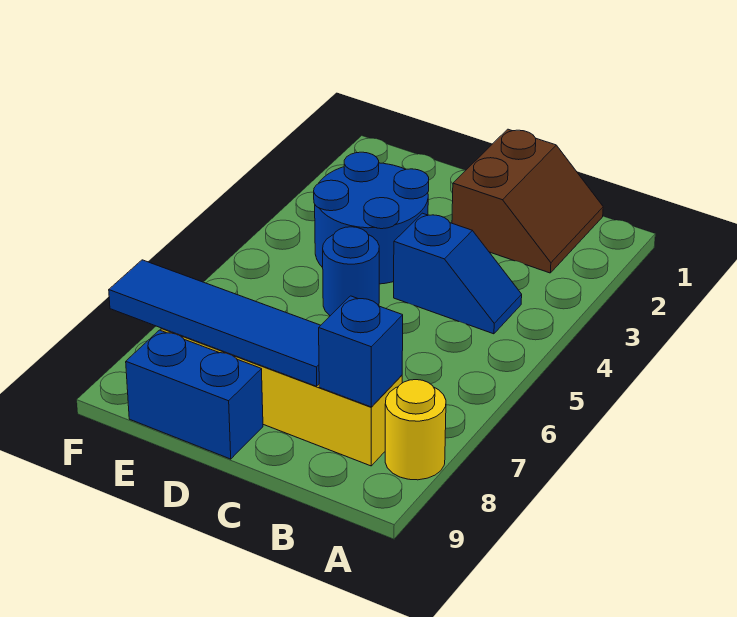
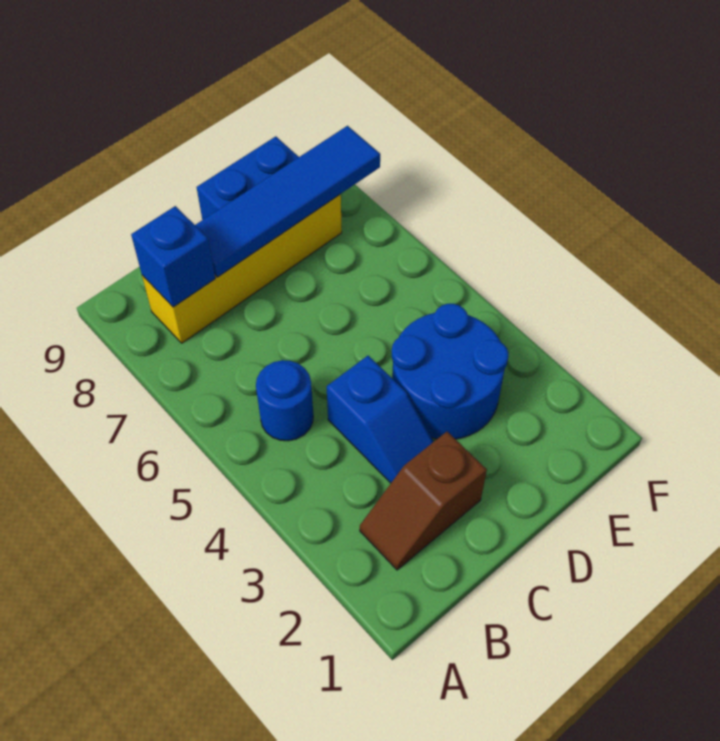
yellow 1x1 round brick [385,380,446,480] -> none
brown 2x2 slope [452,129,603,273] -> brown 1x2 slope [360,432,487,570]
blue 1x2 slope [394,213,522,334] -> blue 1x2 slope turned to [327,356,434,483]
blue 1x1 round brick [323,227,379,316] -> blue 1x1 round brick moved to [256,360,313,441]

